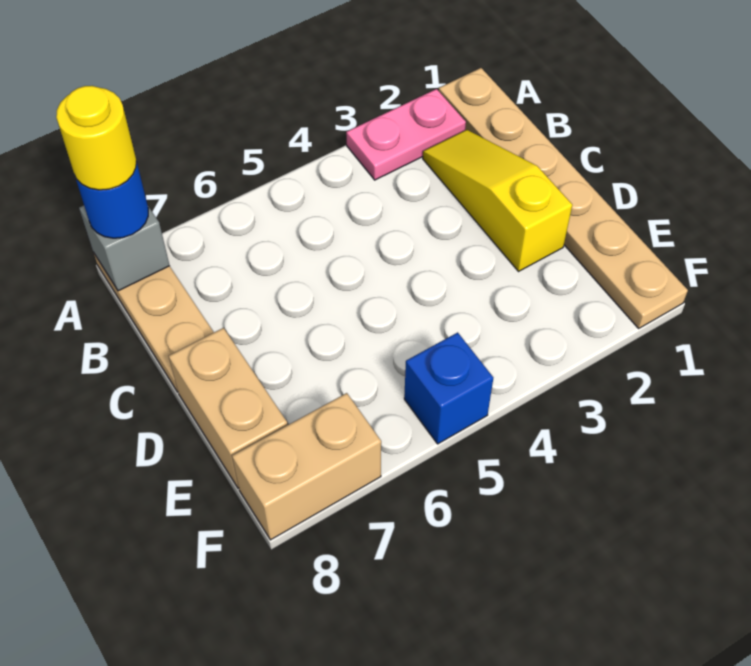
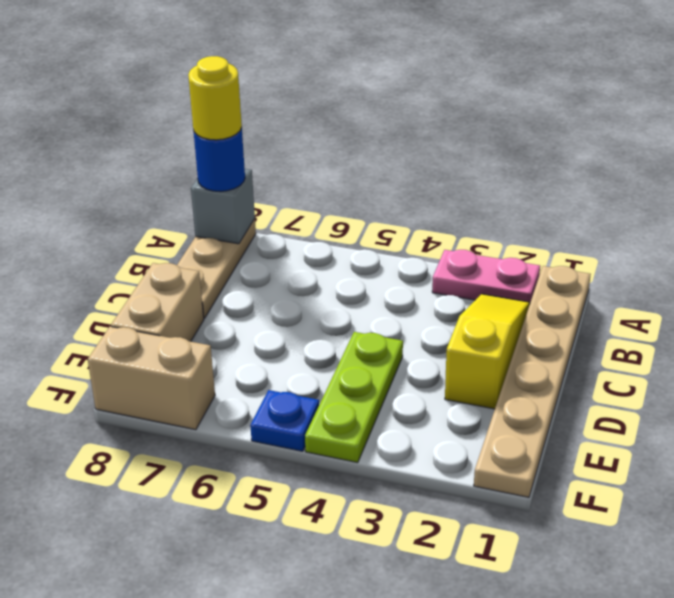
none -> lime 1x3 plate [305,332,403,463]
blue 1x1 brick [404,332,493,444] -> blue 1x1 plate [250,390,319,451]

